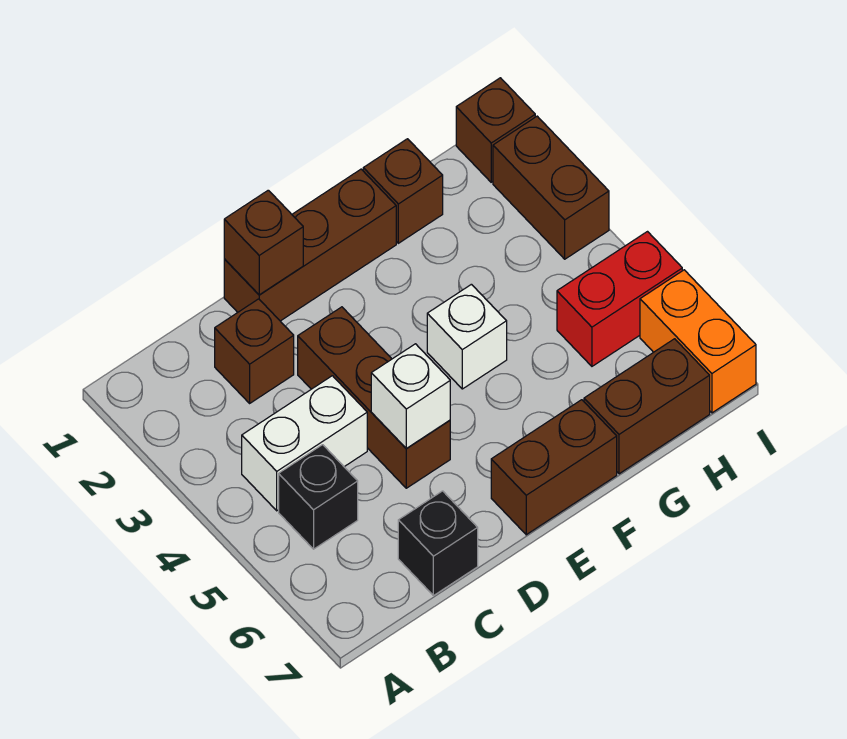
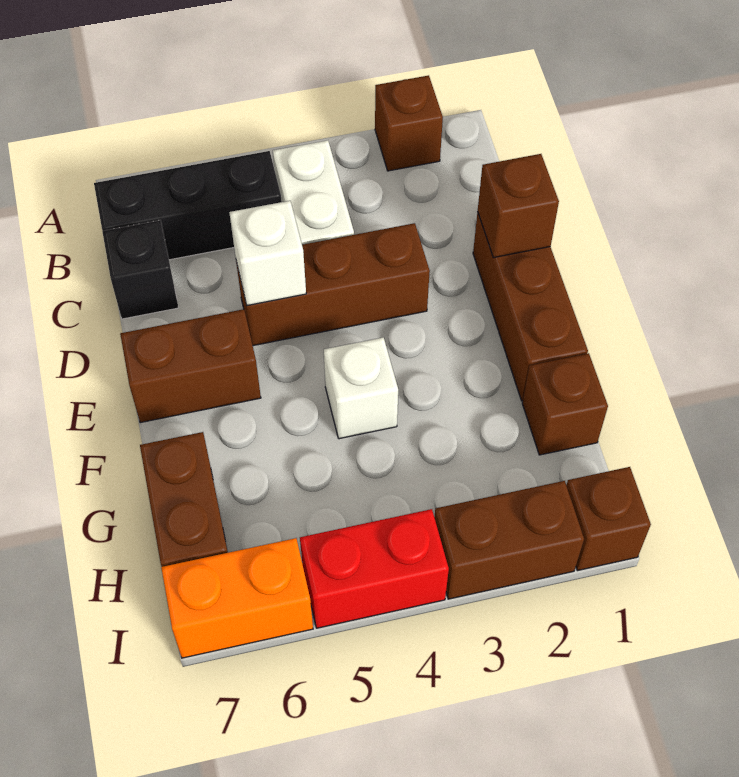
black 1x1 brick [279,445,358,549] -> black 1x3 brick [94,151,282,260]
brown 1x1 brick [215,299,294,403] -> brown 1x1 brick moved to [375,75,443,171]
brown 1x2 brick [491,400,617,535] -> brown 1x2 brick turned to [120,309,261,423]
red 1x2 brick [557,232,682,366] -> red 1x2 brick turned to [300,509,449,628]

